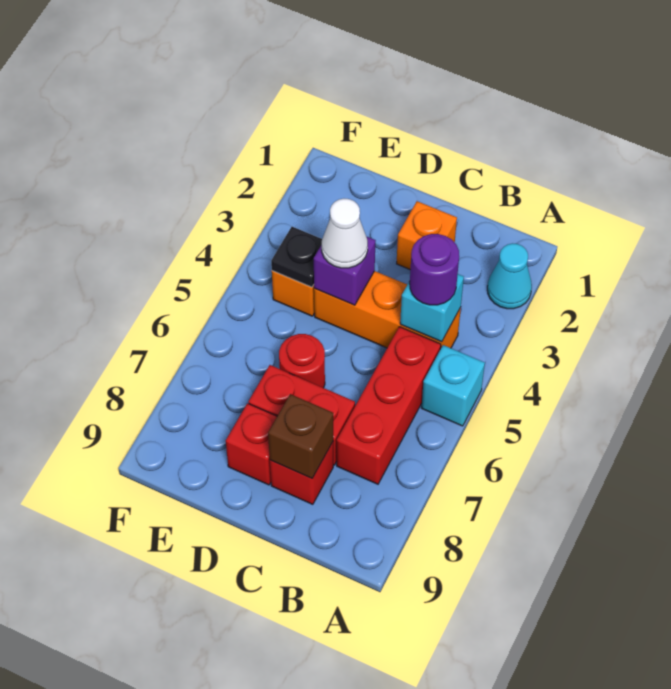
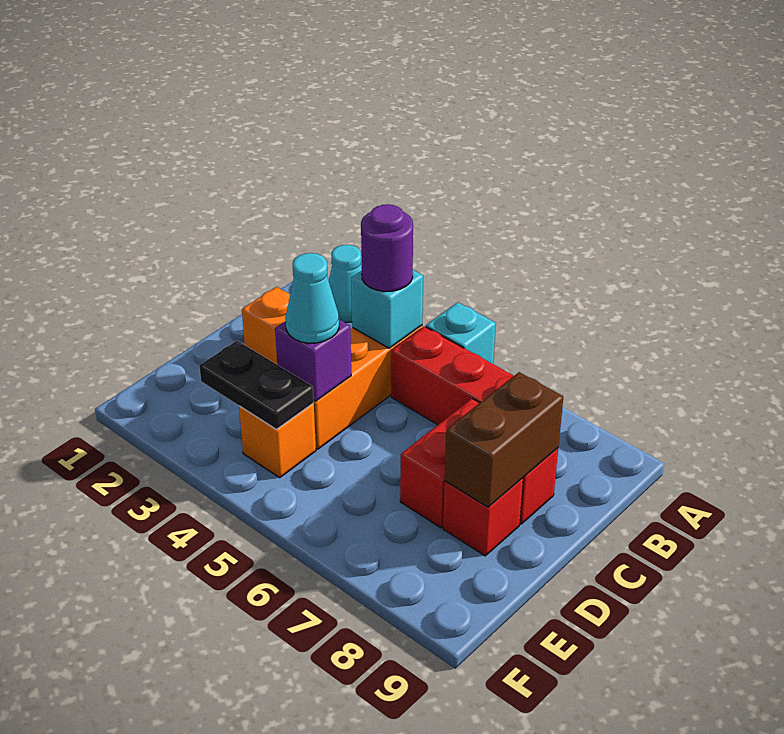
brown 1x1 brick [268,394,333,478] -> brown 1x2 brick [445,372,563,507]
white 1x1 cone [322,199,368,268] -> cyan 1x1 cone [286,253,339,343]
red 1x1 round brick [279,334,325,388] -> none
black 1x1 plate [271,227,322,287] -> black 1x2 plate [199,341,314,429]

